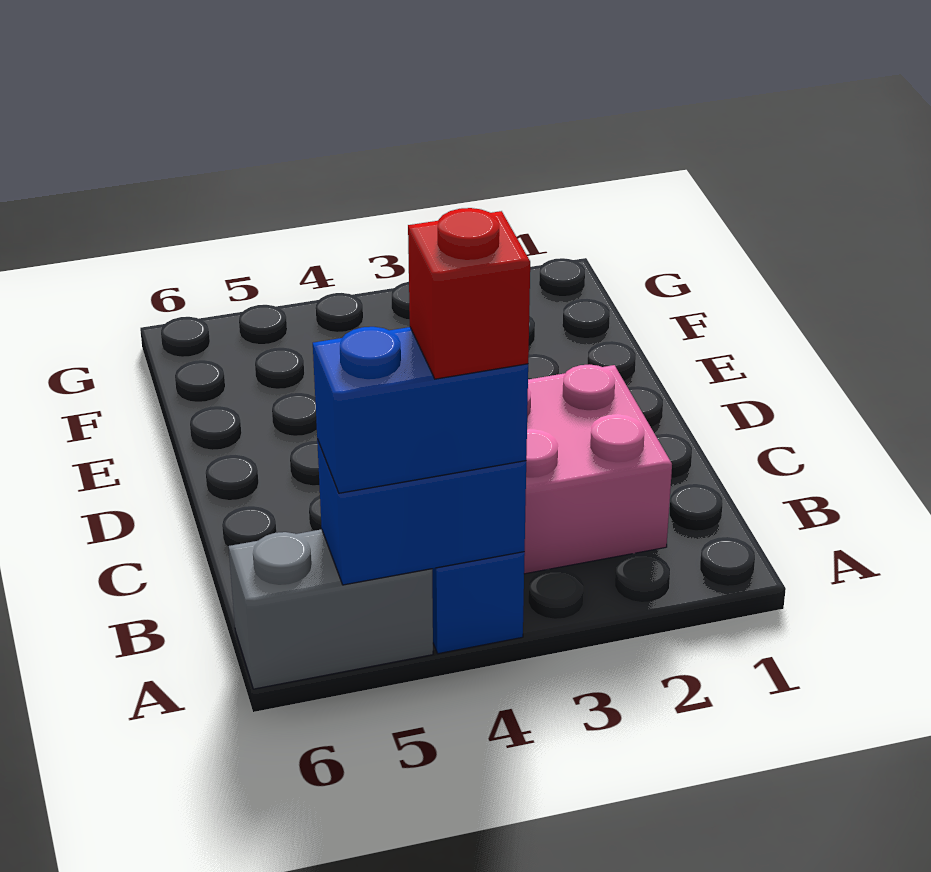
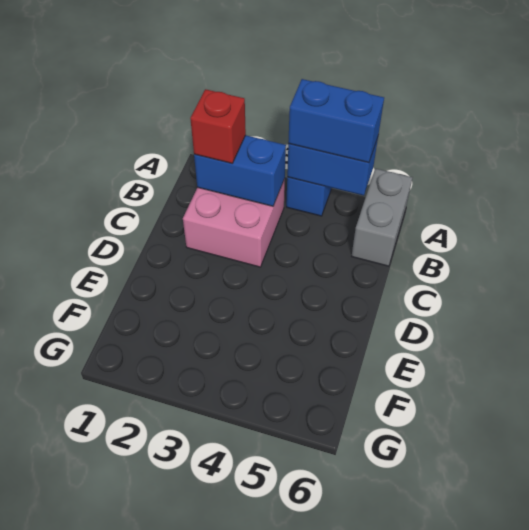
red 1x1 brick [408,208,530,379] -> red 1x1 brick moved to [190,89,246,163]
grey 1x2 brick [229,529,433,689] -> grey 1x2 brick turned to [352,168,412,266]
none -> blue 1x2 brick [194,135,286,206]

